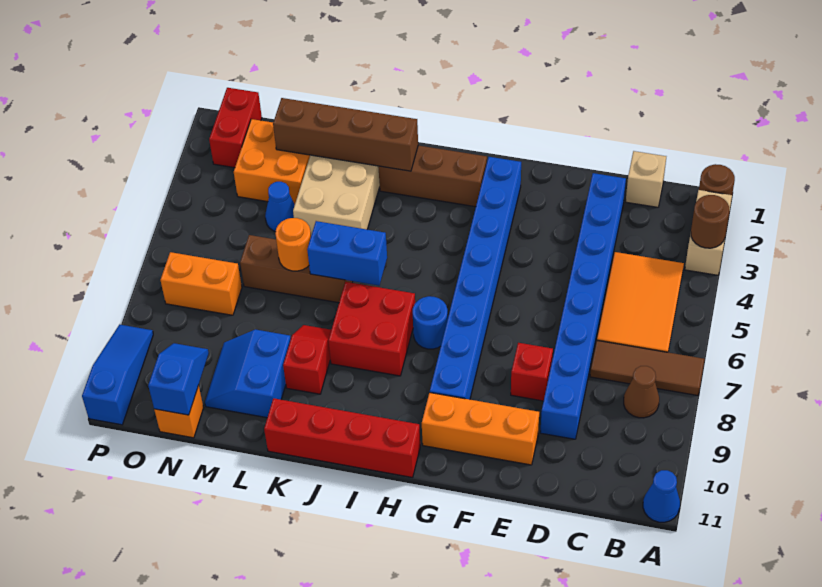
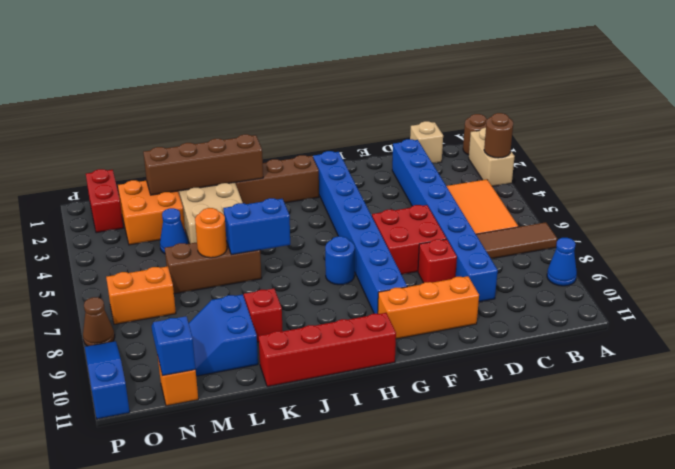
blue 1x1 cone [643,470,680,522] -> blue 1x1 cone moved to [547,238,577,286]
brown 1x1 cone [624,366,659,418] -> brown 1x1 cone moved to [83,297,115,346]
red 2x2 brick [328,282,415,376] -> red 2x2 brick moved to [372,205,447,274]

